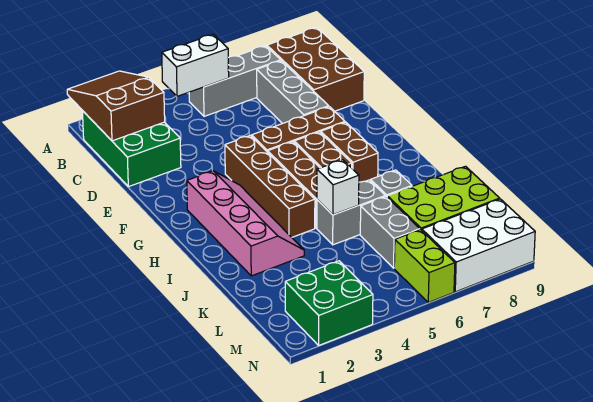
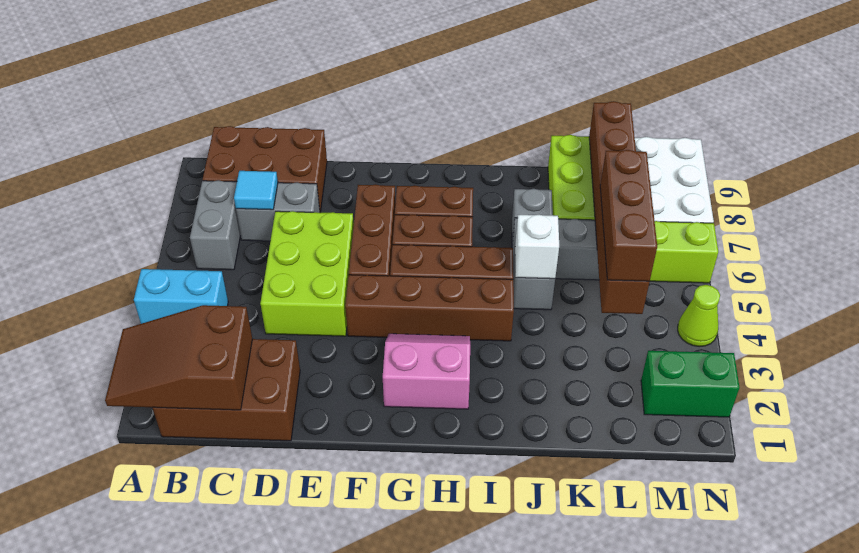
none -> cyan 1x2 brick [134,269,228,324]
green 2x3 brick [82,111,181,187] -> brown 2x3 brick [153,339,300,441]
white 1x2 brick [162,34,229,96] -> none
grey 1x3 brick [189,46,281,116] -> grey 1x2 brick [190,180,241,270]
grey 1x3 brick [257,61,329,123] -> grey 1x2 brick [236,182,320,241]
none -> cyan 1x1 tile [234,171,278,210]
none -> lime 2x3 brick [260,211,354,336]
pink 2x4 slope [187,171,304,276] -> pink 2x2 slope [383,334,470,409]
none -> brown 1x6 brick [589,101,650,314]
none -> brown 1x3 brick [600,150,657,281]
green 2x2 brick [285,261,373,345] -> green 1x2 brick [641,351,739,417]
none -> lime 1x1 cone [678,285,720,347]

